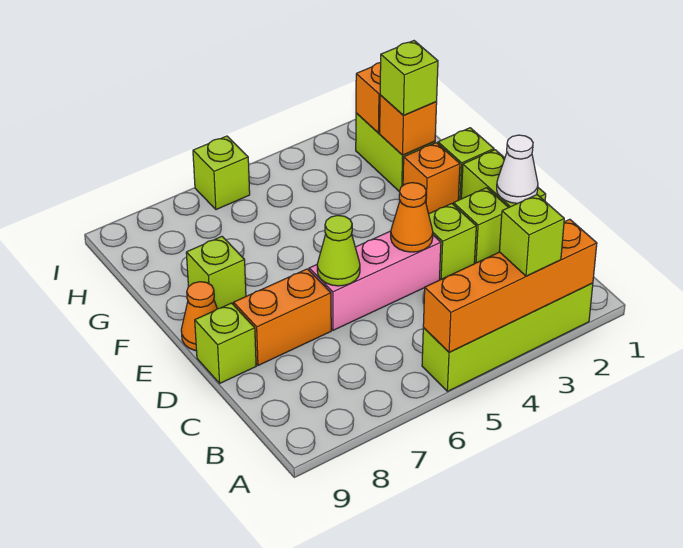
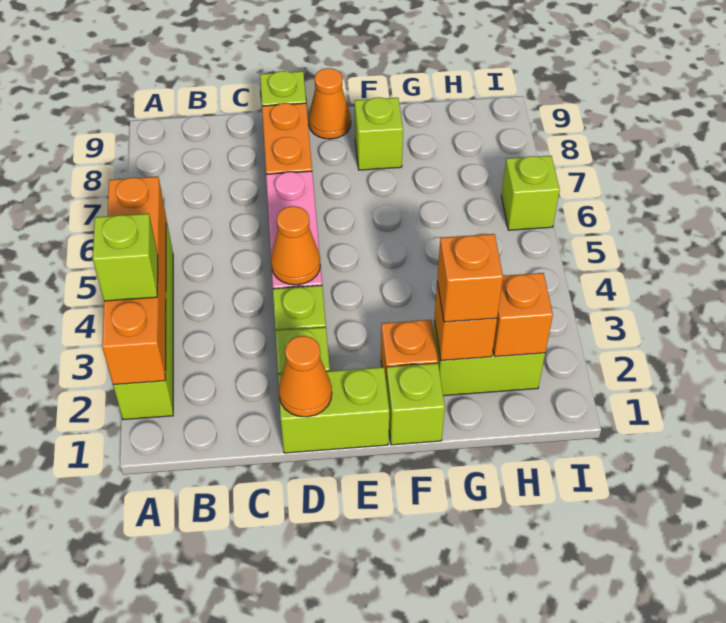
white 1x1 cone [497,135,538,203] -> orange 1x1 cone [279,336,332,417]
lime 1x1 cone [317,215,360,286] -> none
lime 1x1 brick [380,41,438,116] -> orange 1x1 brick [437,234,503,322]

